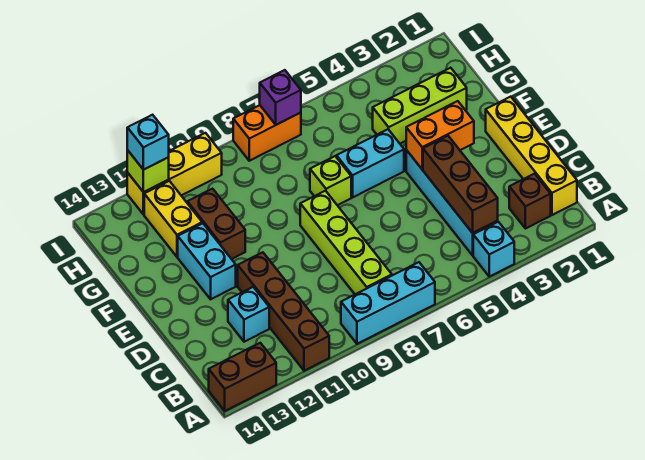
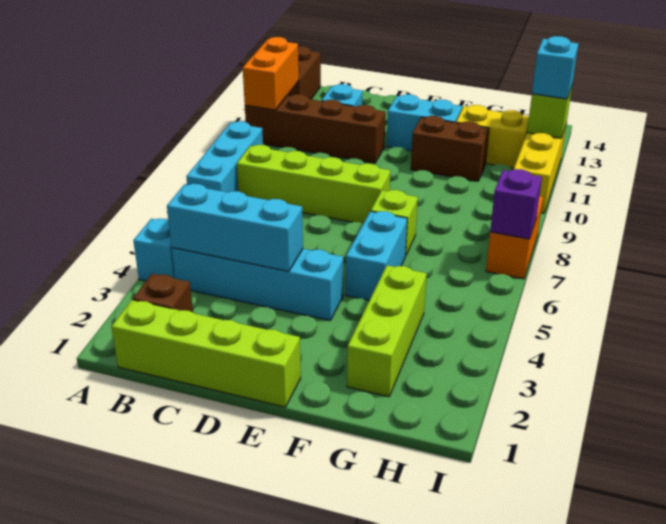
yellow 1x4 brick [486,97,577,215] -> lime 1x4 brick [111,300,301,407]
brown 1x3 brick [423,136,498,233] -> cyan 1x3 brick [167,184,303,271]
orange 1x2 brick [406,101,474,169] -> orange 1x2 brick moved to [243,37,299,110]

